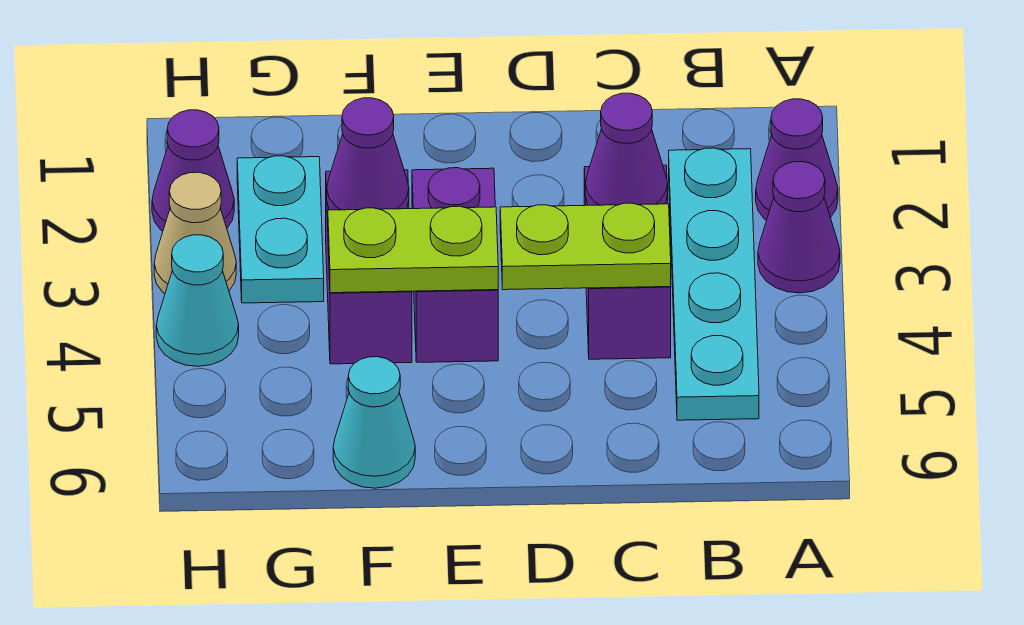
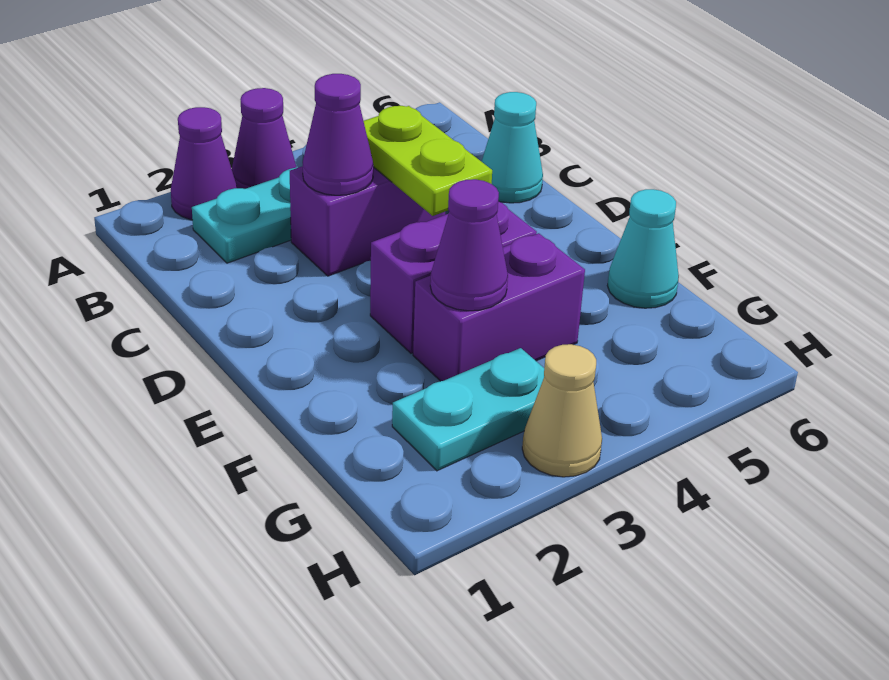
lime 1x2 plate [328,206,498,293] -> none
purple 1x1 cone [152,110,234,231] -> none
cyan 1x1 cone [156,235,239,366] -> cyan 1x1 cone moved to [482,92,543,203]

